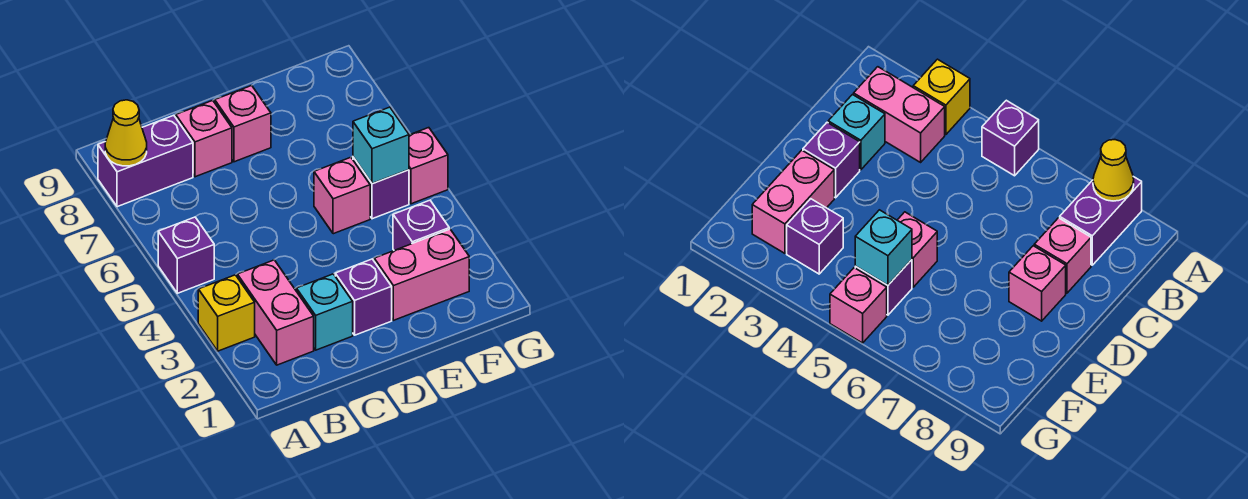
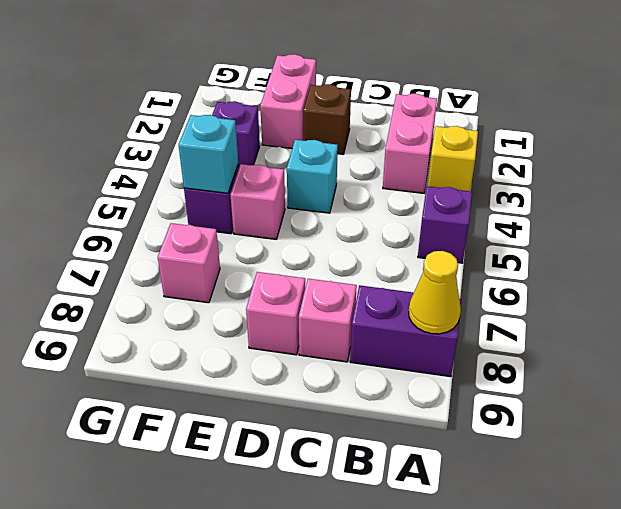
cyan 1x1 brick [296,274,353,350] -> cyan 1x1 brick moved to [287,140,338,213]
purple 1x1 brick [335,259,392,335] -> brown 1x1 brick [303,84,351,154]
pink 1x2 brick [374,229,469,320] -> pink 1x2 brick turned to [260,54,316,148]
pink 1x1 brick [409,128,448,204] -> pink 1x1 brick moved to [158,223,220,303]

